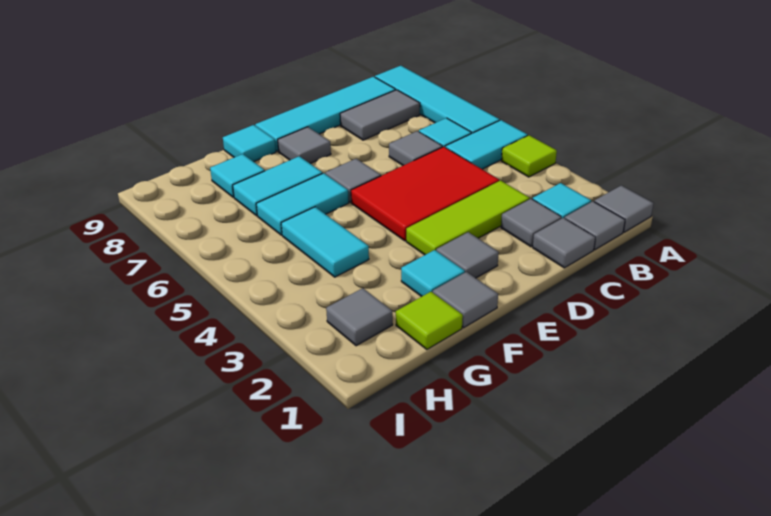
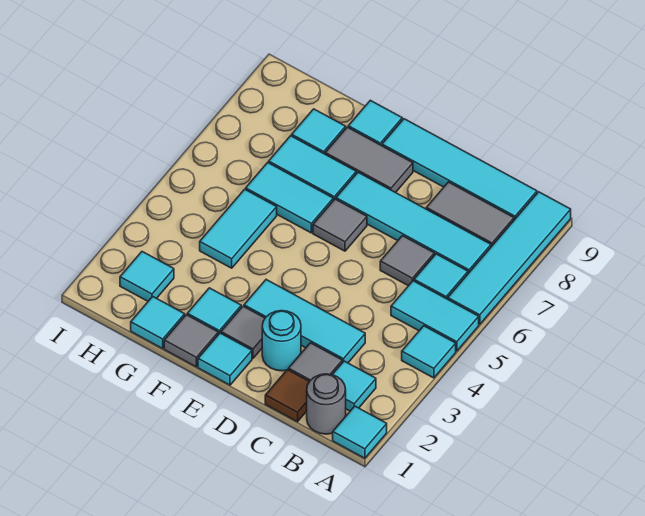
grey 1x1 tile [594,185,654,232] -> cyan 1x1 tile [333,406,387,458]
lime 1x1 tile [501,135,557,177] -> cyan 1x1 tile [402,326,456,378]
grey 1x1 tile [565,201,625,250] -> grey 1x1 round brick [307,374,346,434]
none -> cyan 1x4 tile [336,172,491,273]
grey 1x1 tile [533,218,595,268] -> brown 1x1 tile [265,370,309,422]
lime 1x3 tile [406,180,530,255] -> cyan 1x3 tile [244,280,365,363]
red 2x3 tile [351,147,499,241] -> none
none -> cyan 1x1 round brick [262,311,301,371]
none -> cyan 1x1 tile [198,333,252,385]
grey 1x1 tile [278,127,331,164] -> grey 1x2 tile [325,127,413,193]
lime 1x1 tile [396,292,463,350] -> cyan 1x1 tile [131,296,185,348]
grey 1x1 tile [326,288,393,346] -> cyan 1x1 tile [120,252,174,301]

